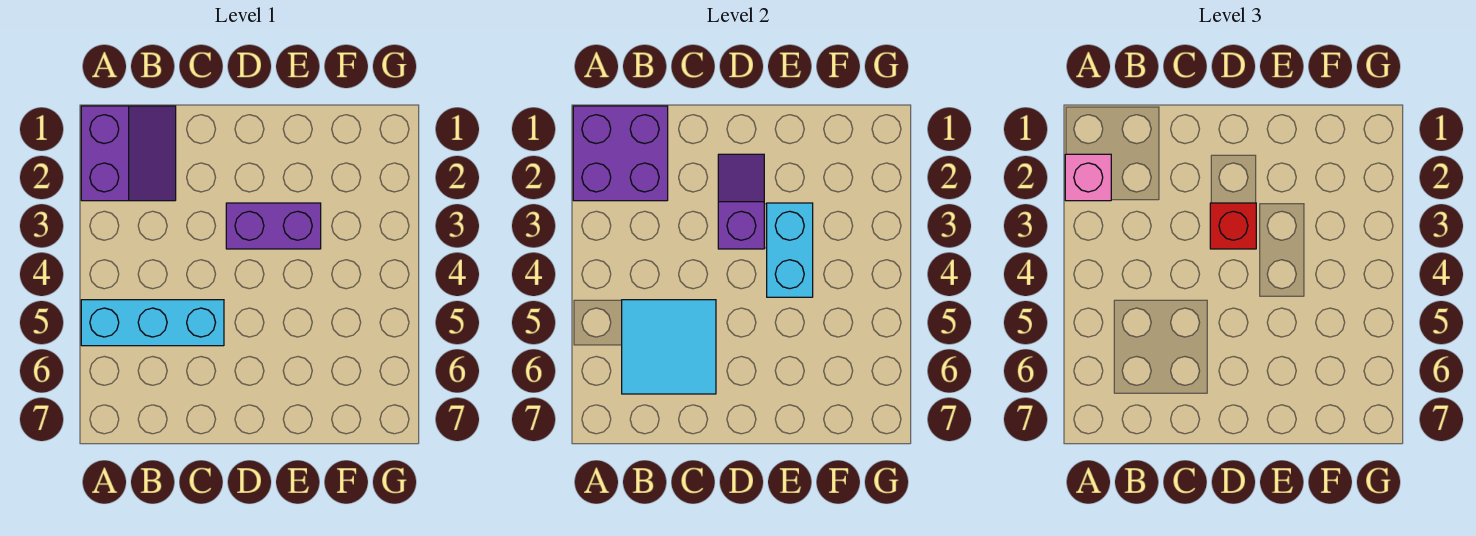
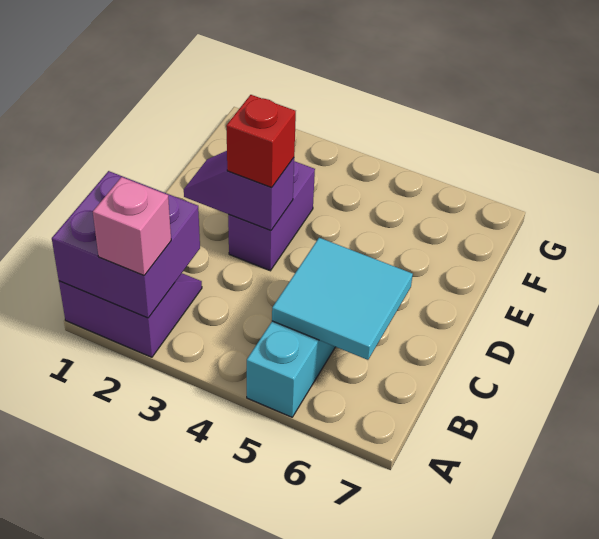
cyan 1x2 brick [767,203,813,297] -> none

